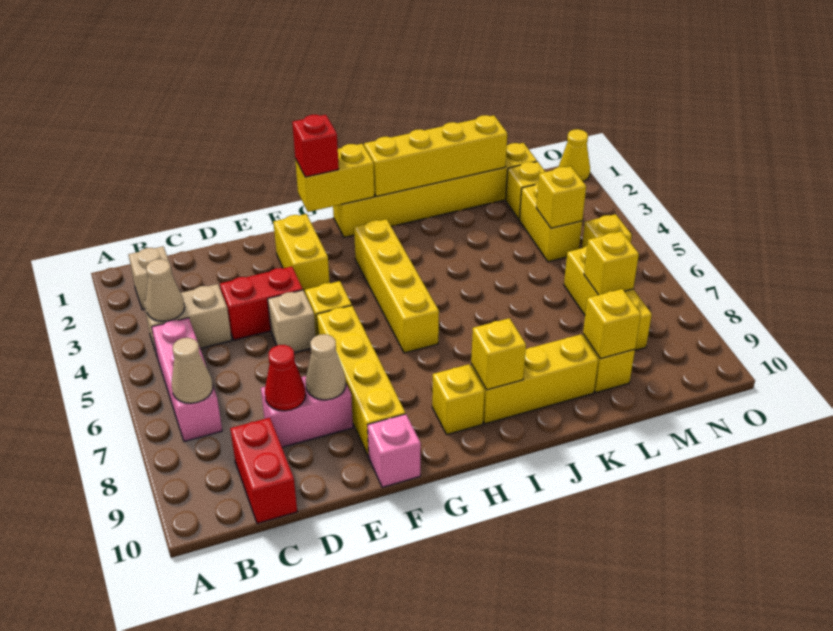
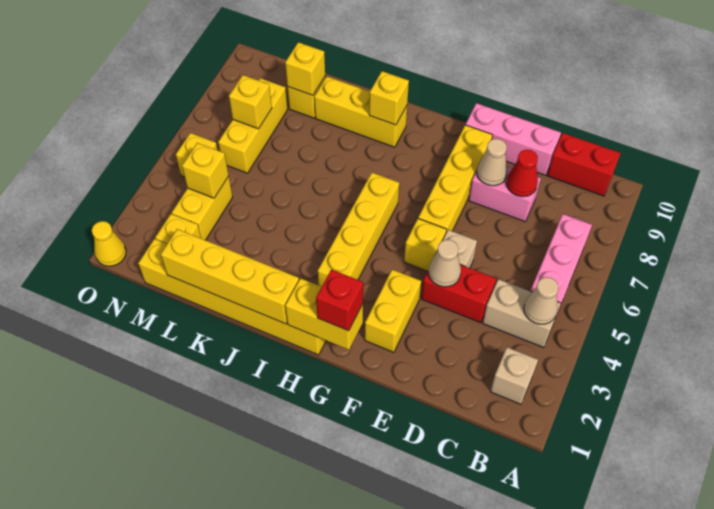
tan 1x1 cone [172,338,213,403] -> tan 1x1 cone moved to [429,240,461,287]
red 1x2 brick [230,418,297,524] -> red 1x2 brick turned to [547,133,621,196]
pink 1x1 brick [368,414,421,487] -> pink 1x3 brick [466,103,561,175]
yellow 1x1 brick [432,364,485,435] -> none

